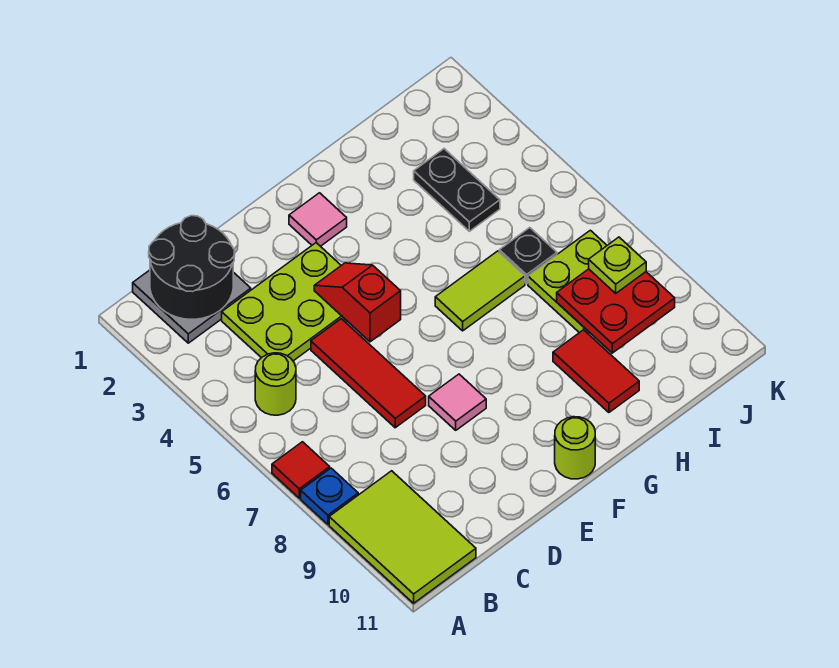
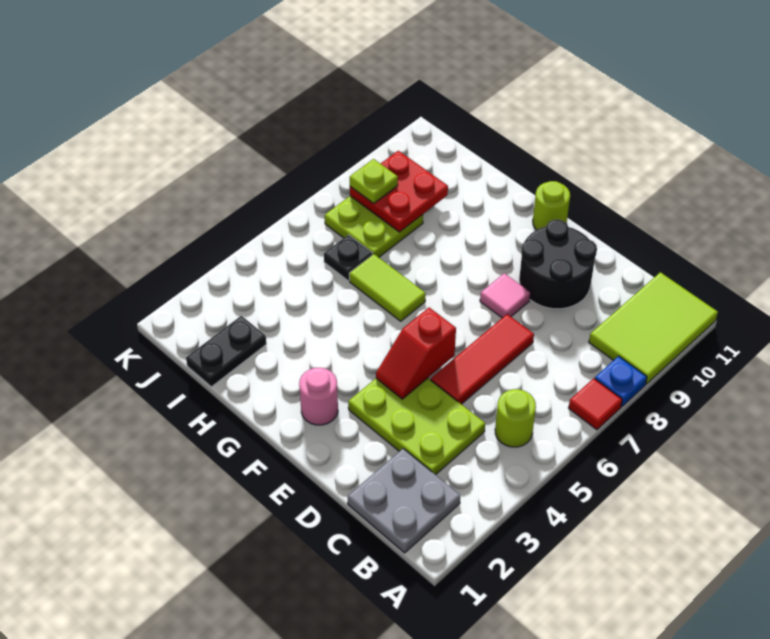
black 2x2 round brick [149,216,235,319] -> black 2x2 round brick moved to [519,220,597,309]
pink 1x1 tile [289,193,347,246] -> pink 1x1 round brick [299,368,338,425]
red 1x2 tile [553,330,639,412] -> none
black 1x2 plate [414,149,500,231] -> black 1x2 plate moved to [186,316,266,387]

